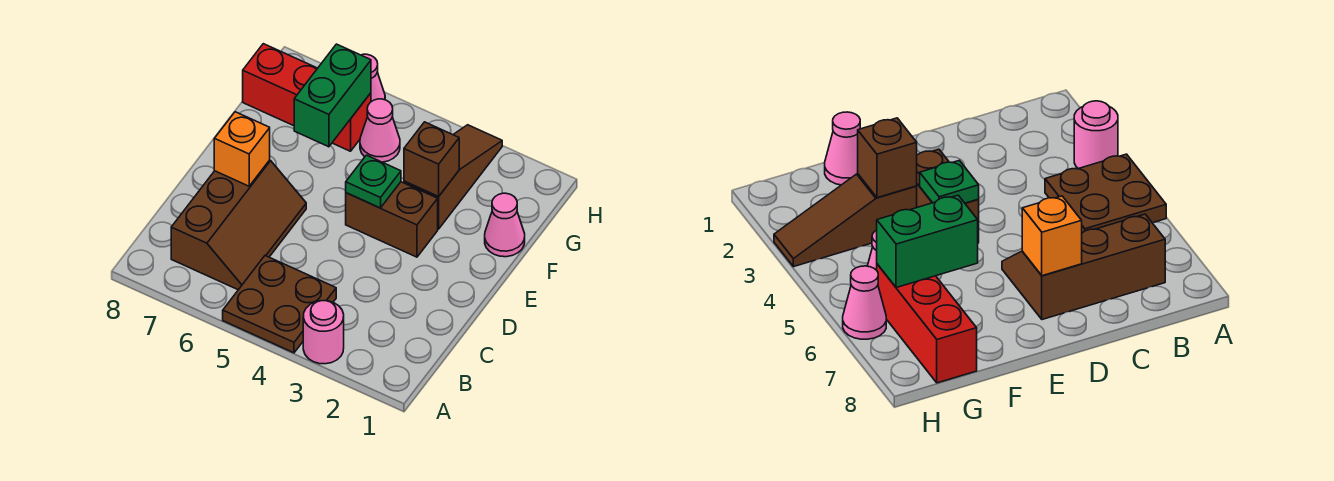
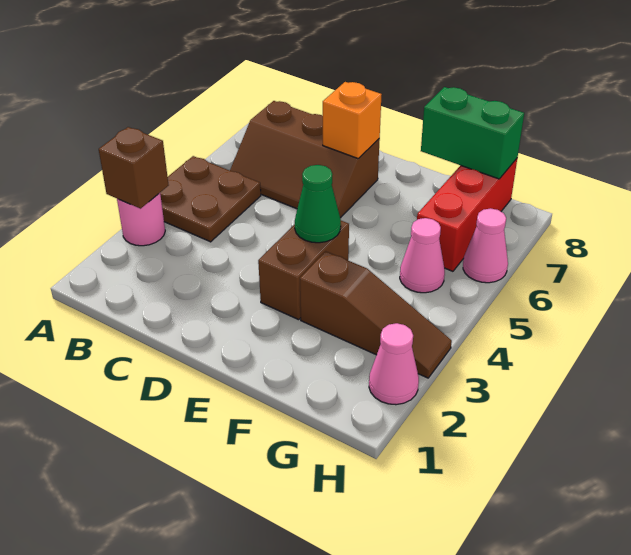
green 1x1 plate [346,155,401,208] -> green 1x1 cone [295,165,341,243]
pink 1x1 cone [485,193,525,257] -> pink 1x1 cone moved to [369,323,419,405]
brown 1x1 brick [404,122,459,197] -> brown 1x1 brick moved to [99,127,169,209]
green 1x2 brick [294,44,371,147] -> green 1x2 brick moved to [421,87,524,179]

